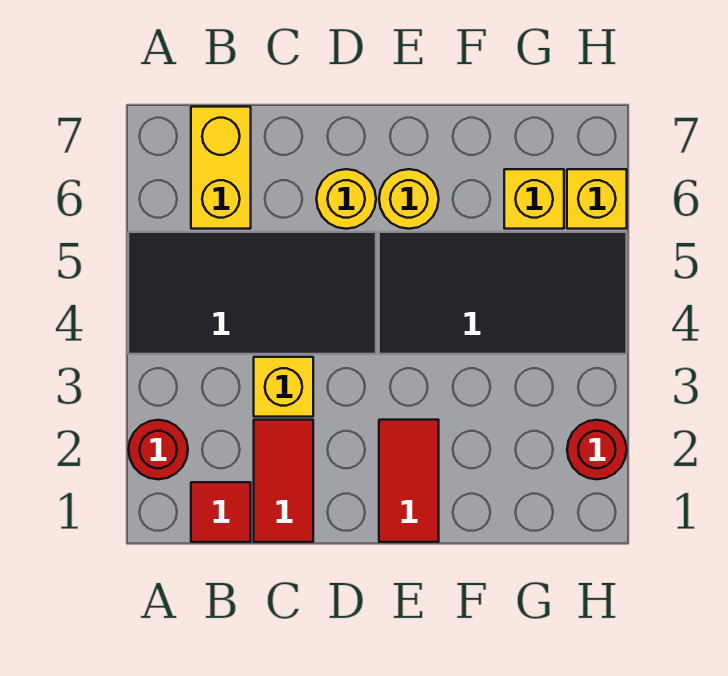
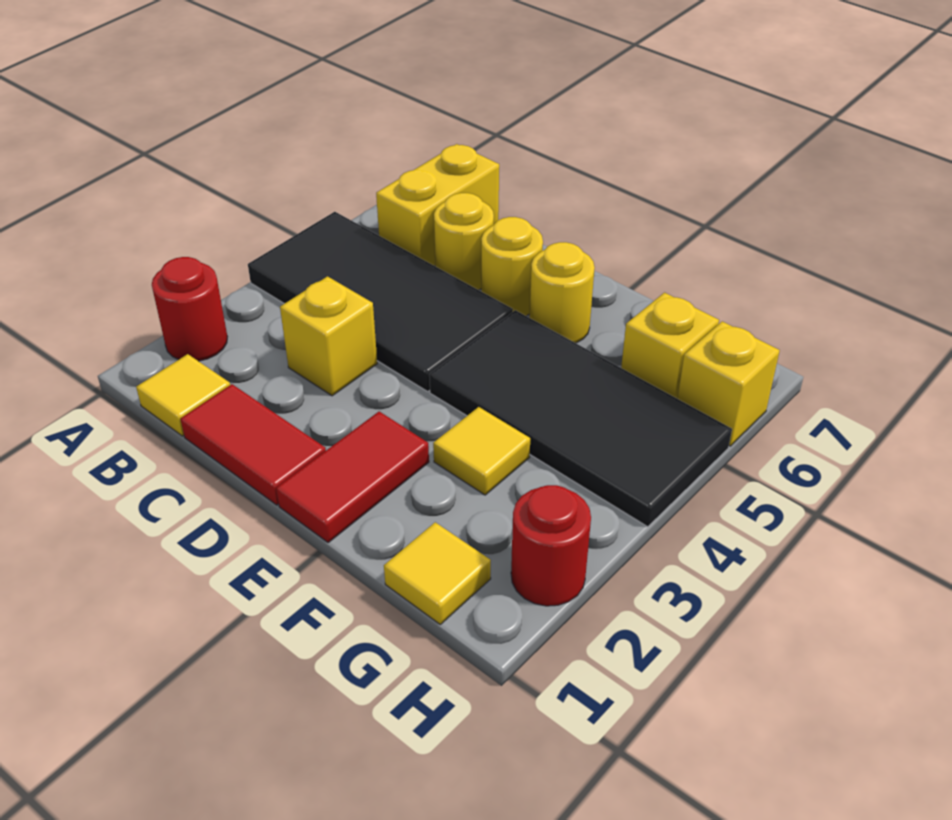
red 1x1 tile [191,482,251,542] -> yellow 1x1 tile [136,354,230,436]
red 1x2 tile [254,420,313,542] -> red 1x2 tile turned to [180,384,326,505]
none -> yellow 1x1 round brick [434,193,494,290]
none -> yellow 1x1 tile [433,407,530,495]
none -> yellow 1x1 tile [384,522,491,624]

